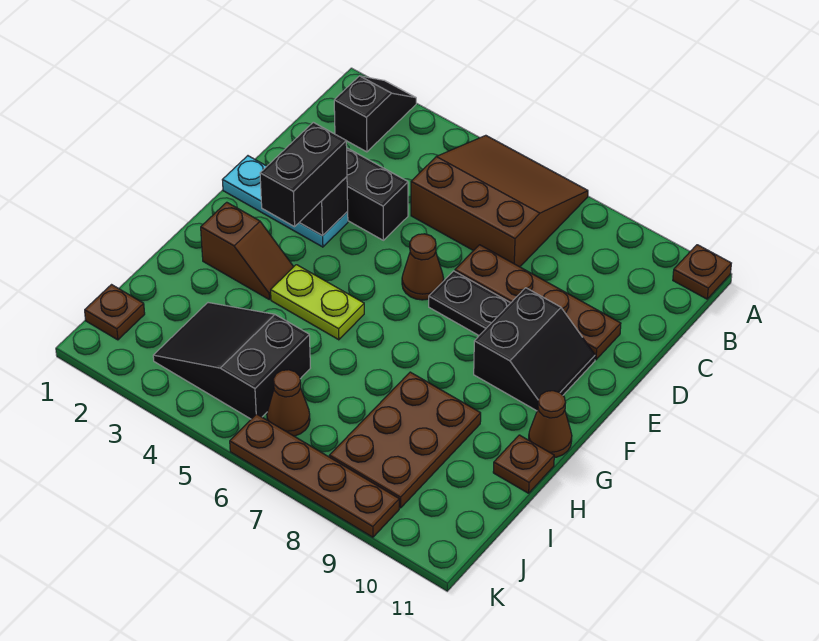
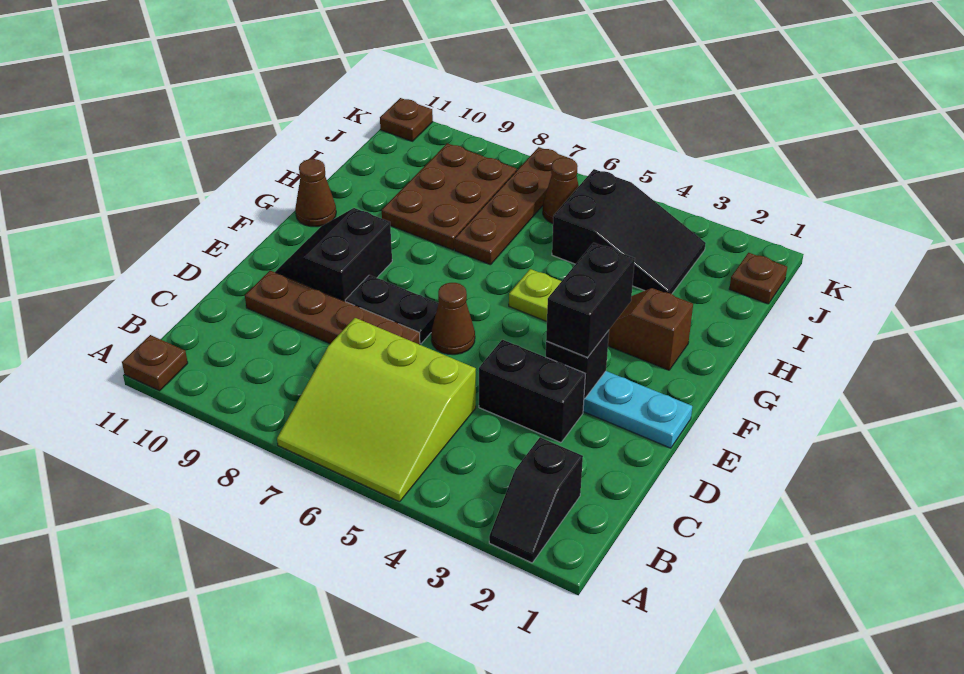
brown 3x3 slope [411,135,588,267] -> lime 3x3 slope [277,318,476,502]
brown 1x1 plate [493,435,554,493] -> brown 1x1 plate moved to [380,98,433,141]
brown 1x4 plate [230,414,399,537] -> brown 1x4 plate turned to [455,147,571,265]

